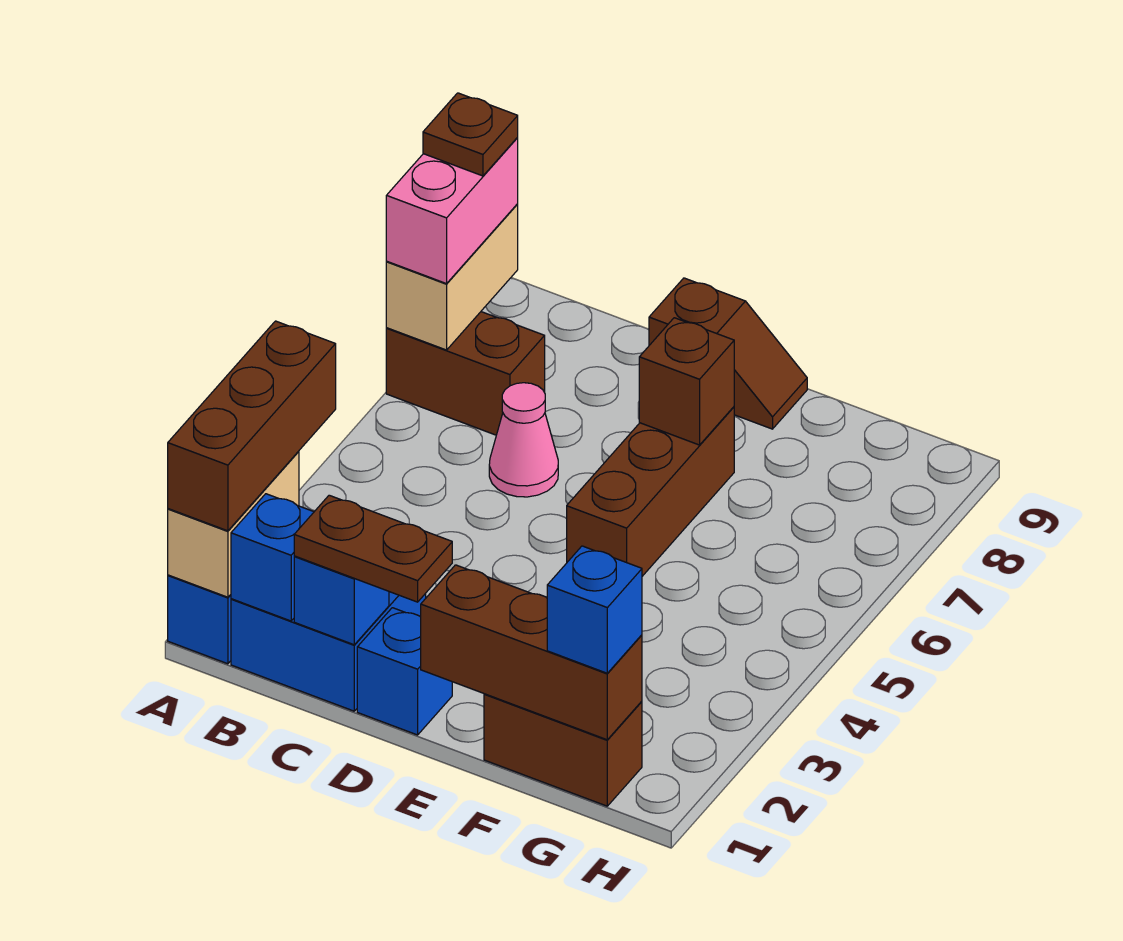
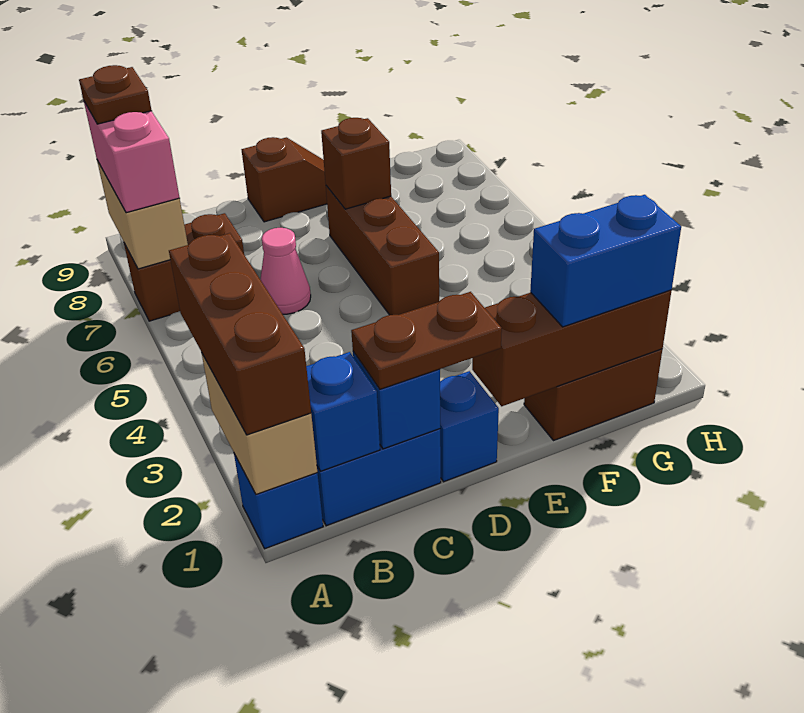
blue 1x1 brick [547,546,642,673] -> blue 1x2 brick [530,195,681,327]

